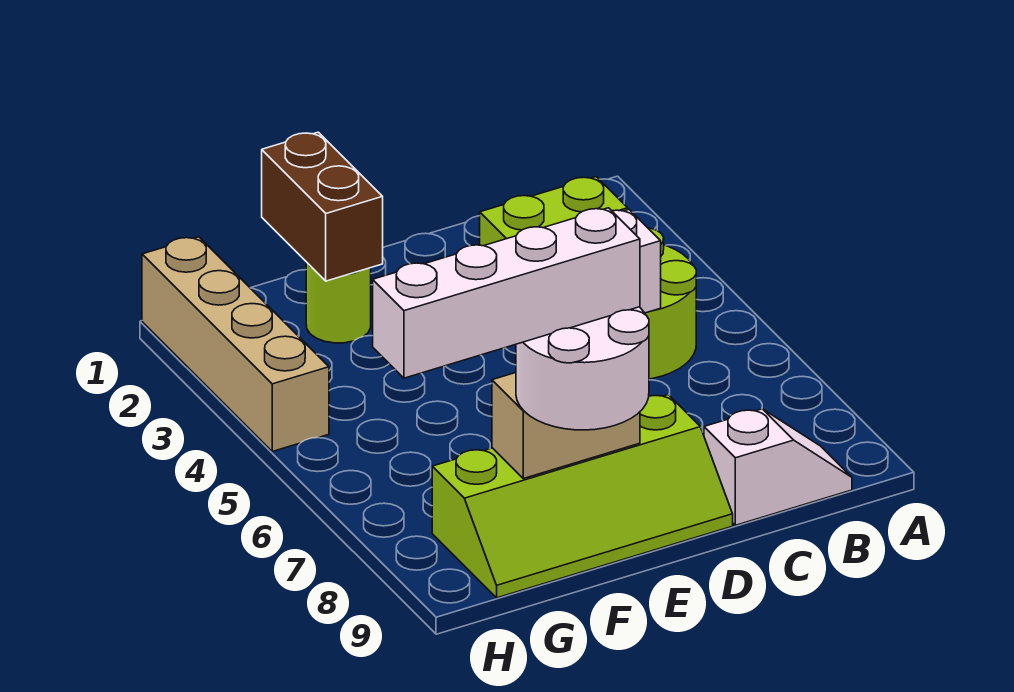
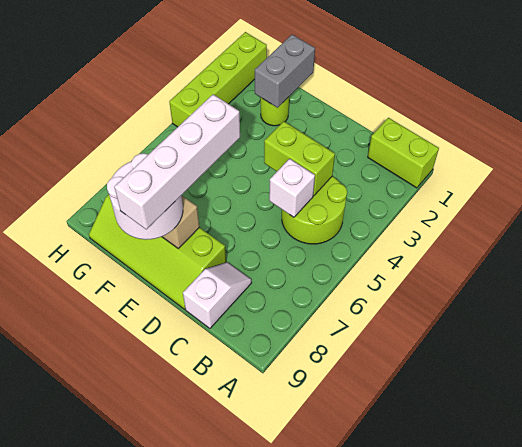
none -> lime 1x2 brick [368,118,439,188]
white 1x2 slope [704,409,852,525] -> white 1x2 slope turned to [183,262,252,328]
white 1x4 brick [373,208,640,378] -> white 1x4 brick turned to [114,94,240,229]
brown 1x2 brick [262,132,383,281] -> grey 1x2 brick [255,35,315,108]
tan 1x4 brick [142,237,329,451] -> lime 1x4 brick [169,32,267,127]

